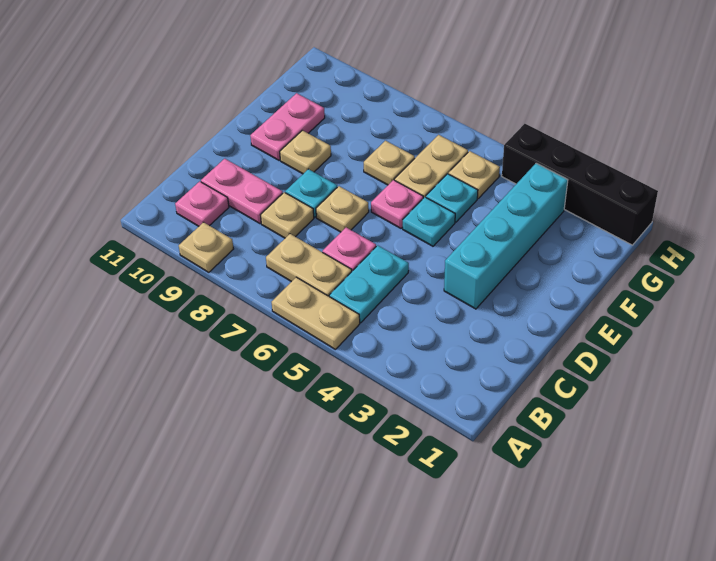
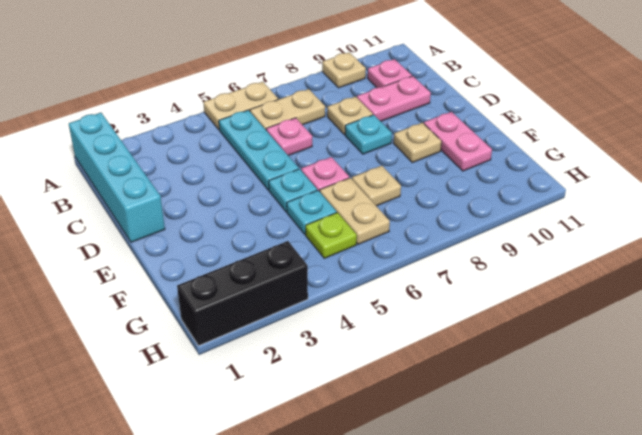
cyan 1x2 plate [329,245,409,323] -> cyan 1x3 plate [219,110,299,190]
cyan 1x4 brick [444,163,568,309] -> cyan 1x4 brick moved to [69,113,165,242]
tan 1x1 plate [316,186,369,232] -> none
tan 1x1 plate [449,151,500,198] -> lime 1x1 plate [306,212,357,258]
black 1x4 brick [502,124,658,245] -> black 1x3 brick [177,241,308,345]

